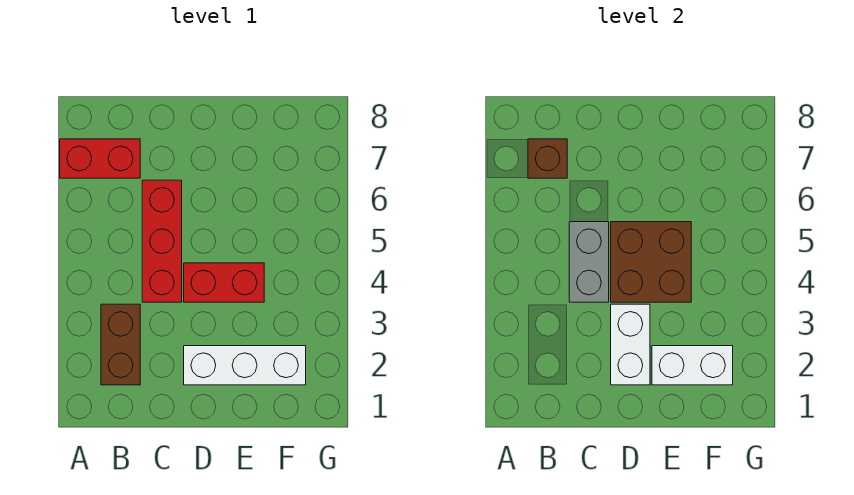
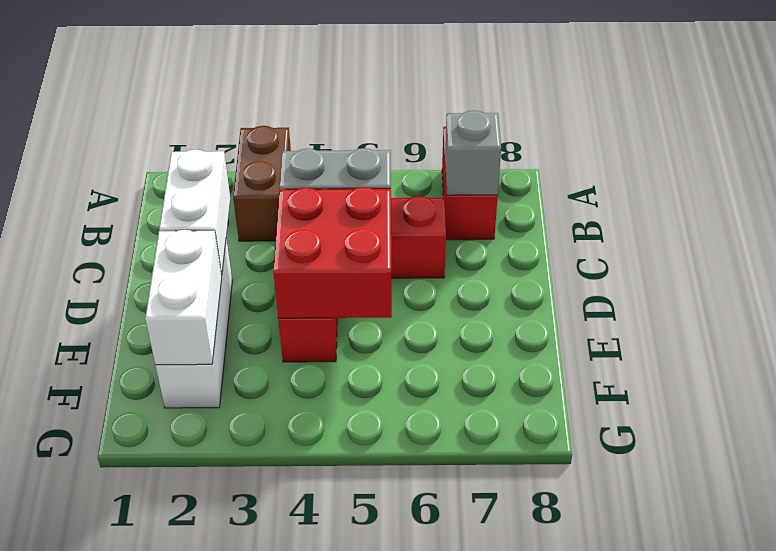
brown 1x2 brick [101,304,140,385] -> brown 1x2 brick turned to [233,126,291,241]
brown 1x1 brick [528,139,567,178] -> grey 1x1 brick [445,111,501,195]
white 1x2 brick [611,304,650,385] -> white 1x2 brick turned to [159,150,230,276]
brown 2x2 brick [611,222,691,302] -> red 2x2 brick [273,187,392,318]

